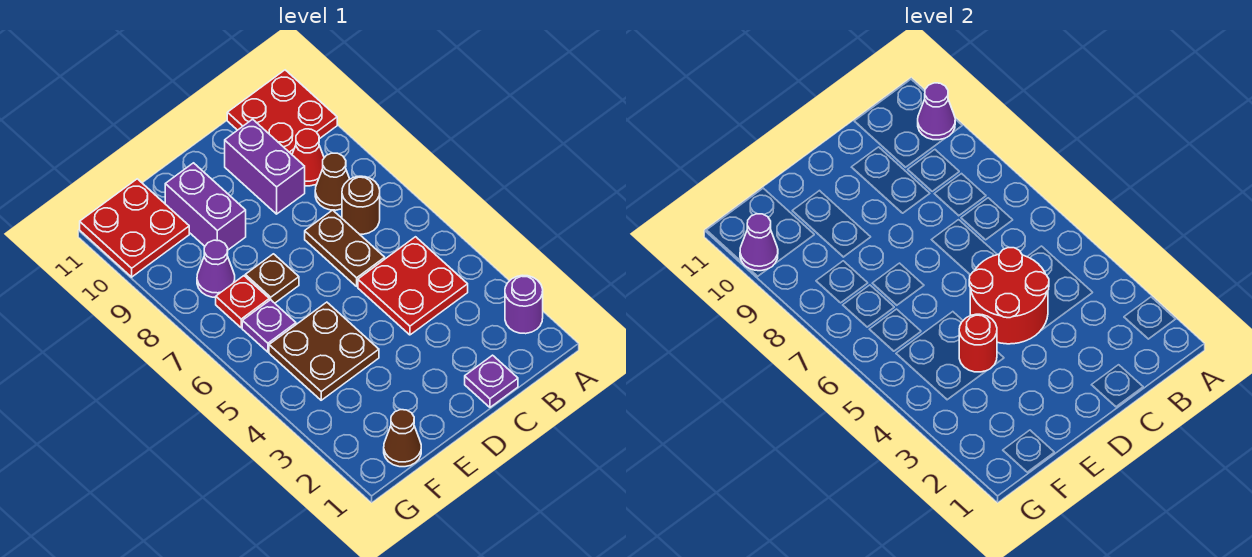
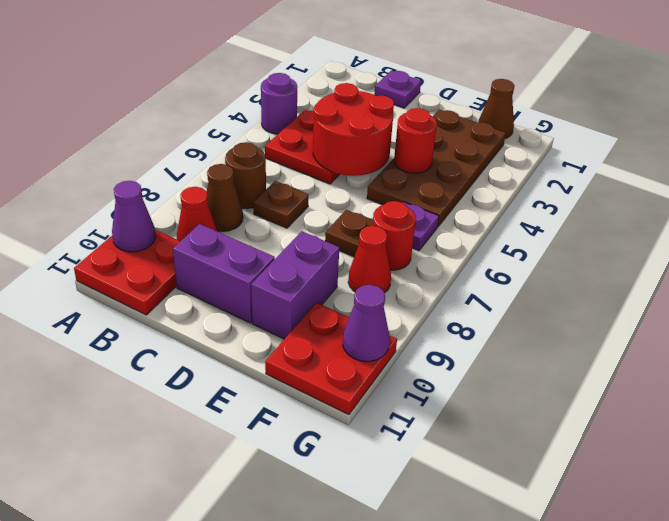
purple 1x1 round brick [505,275,543,334] -> purple 1x1 round brick moved to [261,73,297,134]
brown 1x2 plate [305,210,385,286] -> brown 1x1 plate [253,181,308,228]
purple 1x2 brick [225,119,305,214] -> purple 1x2 brick turned to [173,224,275,323]
brown 2x2 plate [269,302,379,400] -> brown 2x4 plate [367,109,506,227]
red 1x1 plate [216,276,269,328] -> red 1x1 round brick [372,201,416,270]
purple 1x1 cone [197,240,235,297] -> red 1x1 cone [348,226,391,293]

